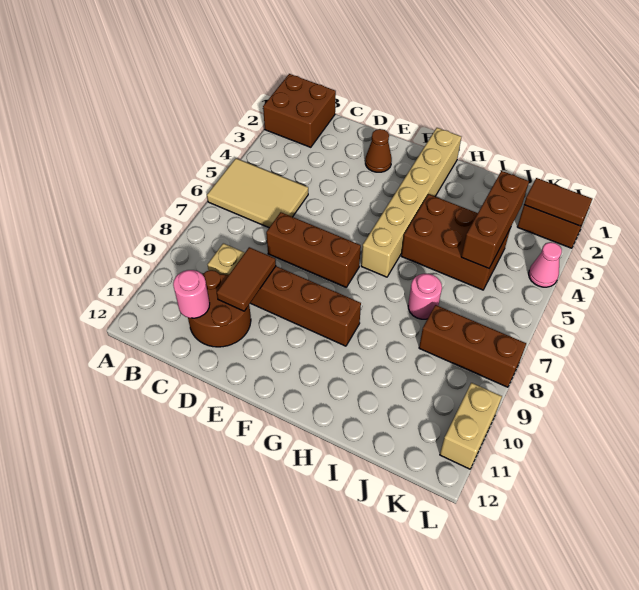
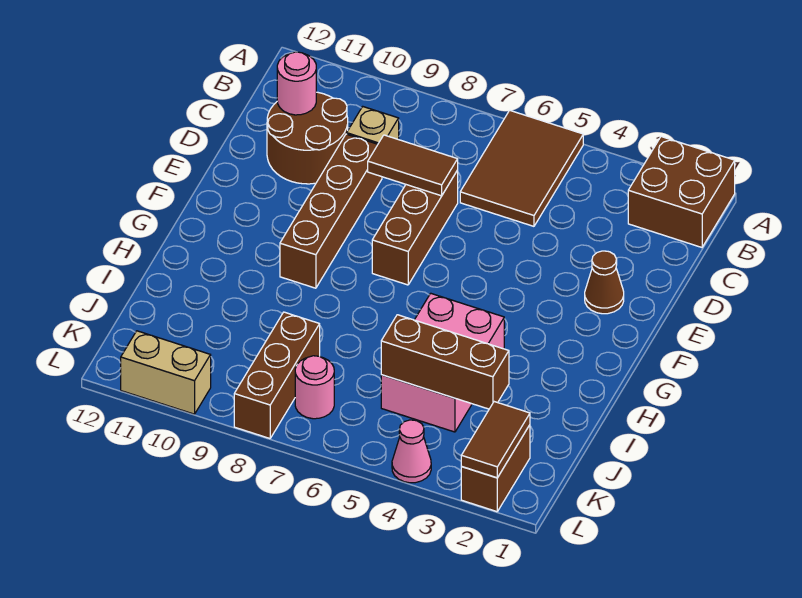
tan 2x3 tile [207,159,308,228] -> brown 2x3 tile [460,110,583,226]
brown 1x2 tile [217,247,276,311] -> brown 1x2 tile moved to [368,135,458,196]
tan 1x6 brick [361,128,461,277] -> none
brown 2x3 brick [401,194,511,290] -> pink 2x3 brick [381,293,504,432]
pink 1x1 round brick [408,274,442,319] -> pink 1x1 round brick moved to [295,356,334,419]

